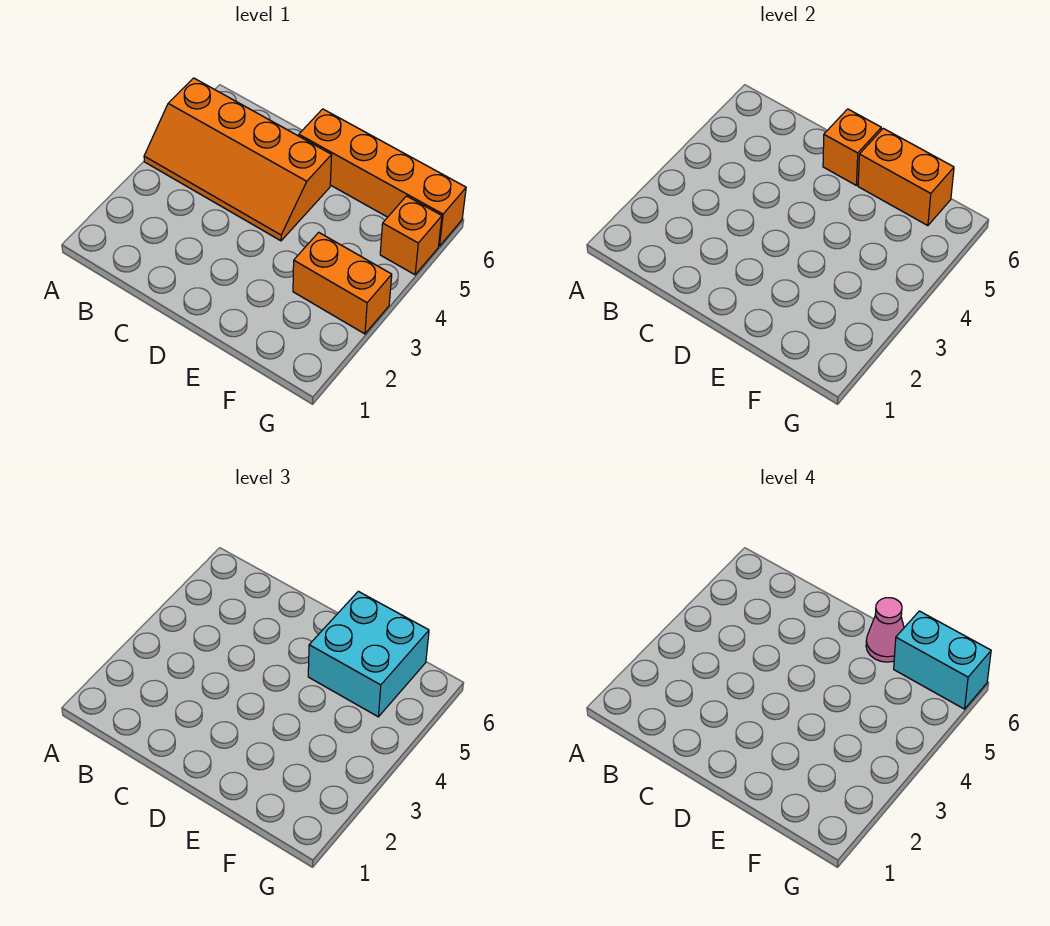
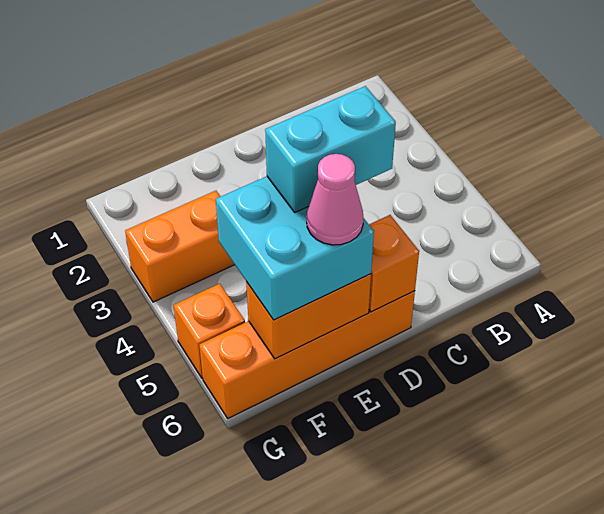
orange 2x4 slope [144,78,332,241] -> none
cyan 1x2 brick [894,611,991,709] -> cyan 1x2 brick moved to [265,86,396,212]

